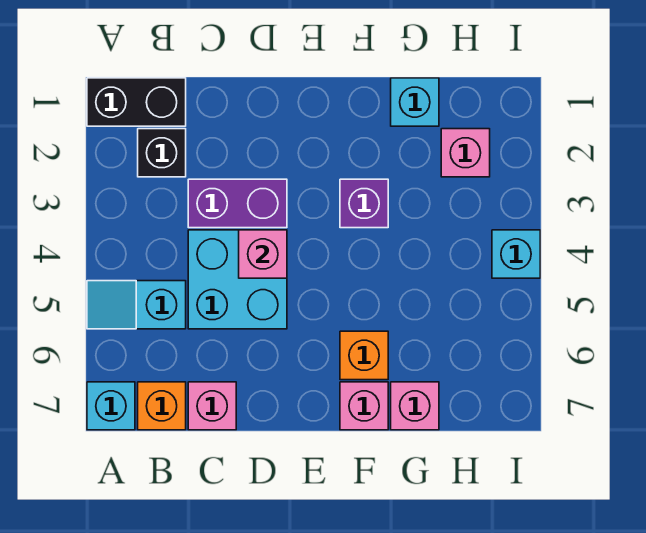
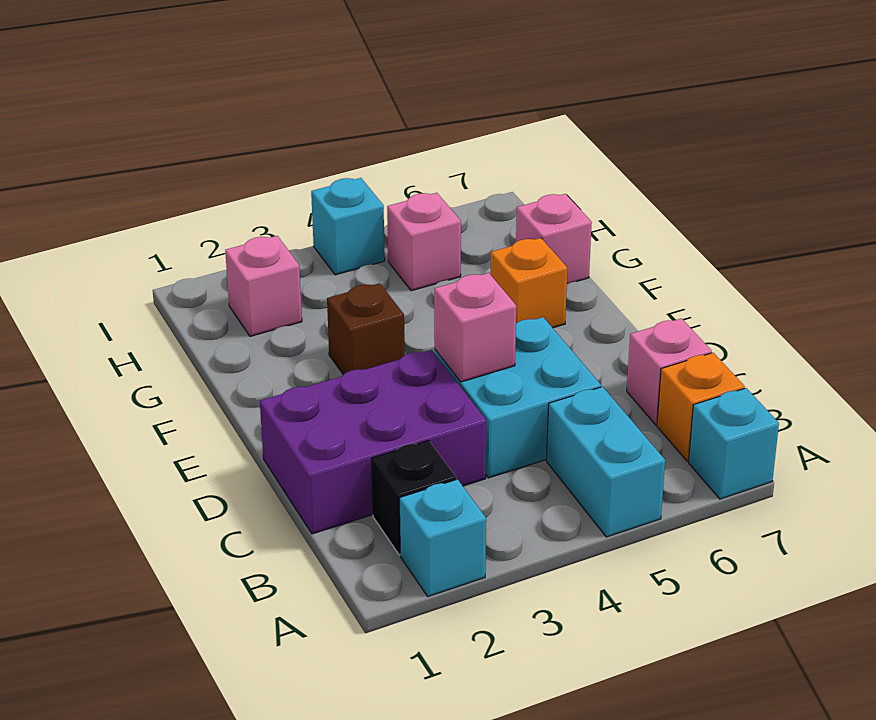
black 1x2 brick [87,78,186,126] -> none
cyan 1x2 slope [87,281,186,329] -> cyan 1x2 brick [547,387,665,537]
purple 1x2 brick [188,179,287,228] -> purple 2x3 brick [260,350,486,534]
purple 1x1 brick [340,179,388,228] -> brown 1x1 brick [327,283,405,375]
pink 1x1 brick [340,382,388,430] -> pink 1x1 brick moved to [387,193,461,291]
cyan 1x1 brick [391,78,439,126] -> cyan 1x1 brick moved to [400,479,486,596]

